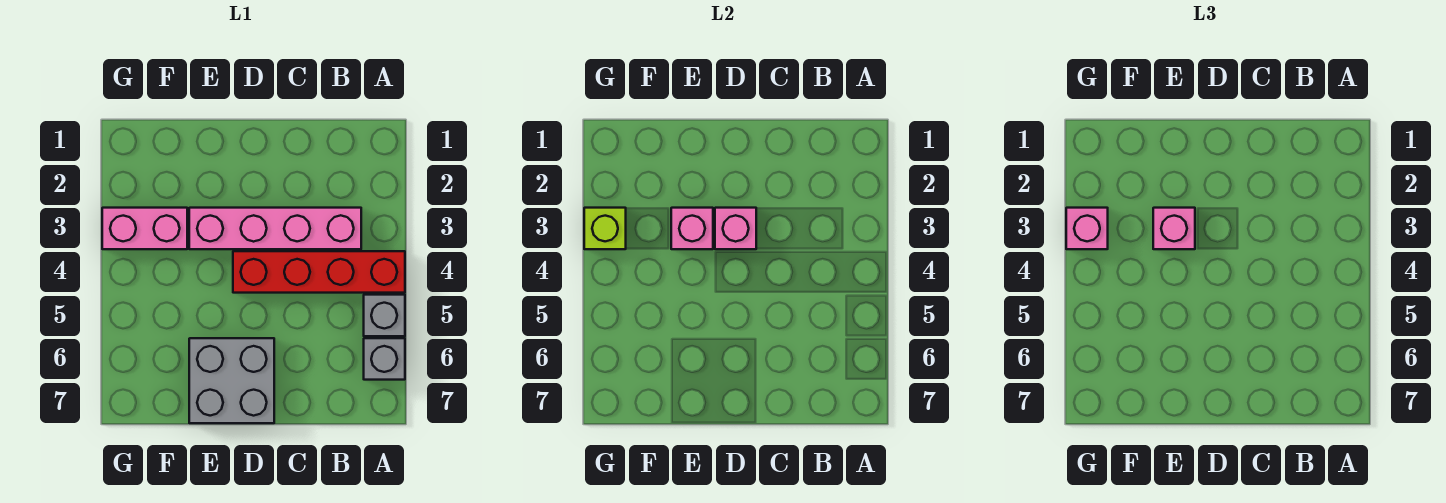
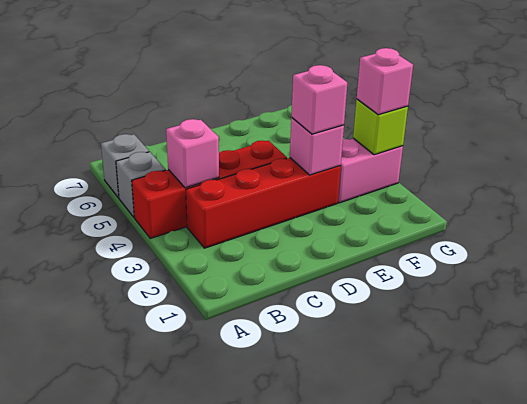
pink 1x4 brick [189,208,361,249] -> red 1x4 brick [186,158,341,248]
pink 1x1 brick [715,208,756,249] -> pink 1x1 brick moved to [166,119,219,188]
grey 2x2 brick [189,338,274,423] -> none

